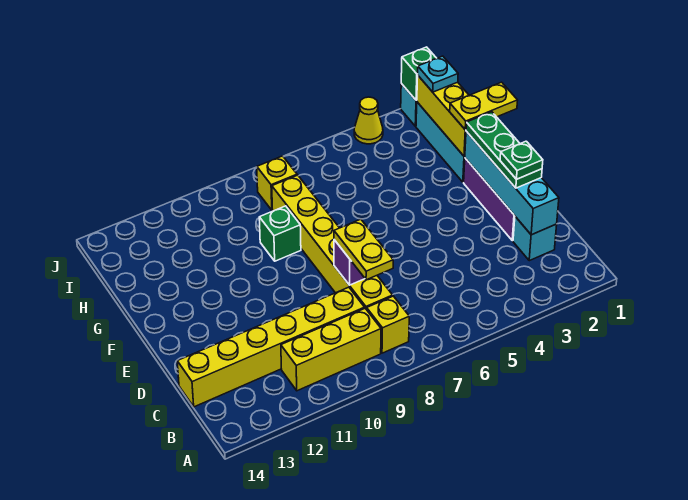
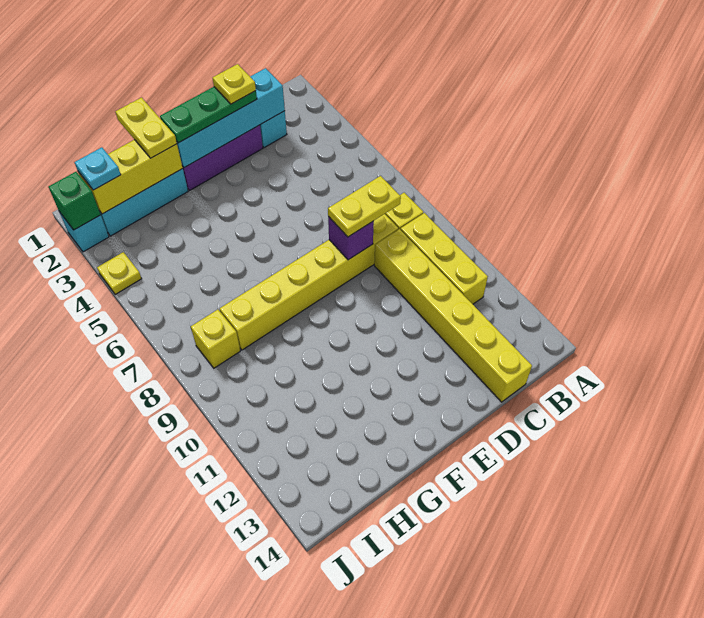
green 1x1 plate [500,141,543,179] -> yellow 1x1 plate [213,64,256,104]
green 1x1 brick [259,206,301,261] -> none
yellow 1x1 cone [354,97,383,144] -> yellow 1x1 plate [97,252,142,295]

